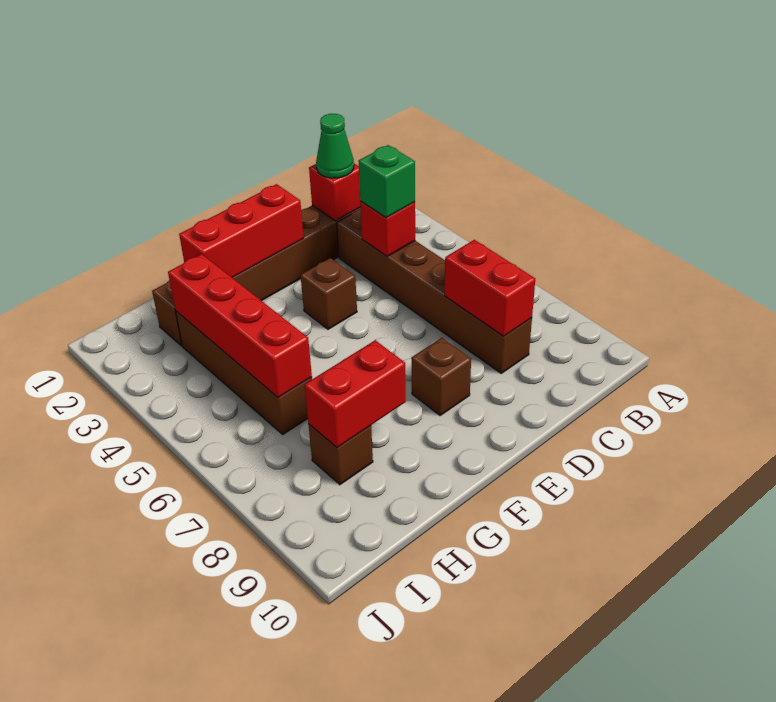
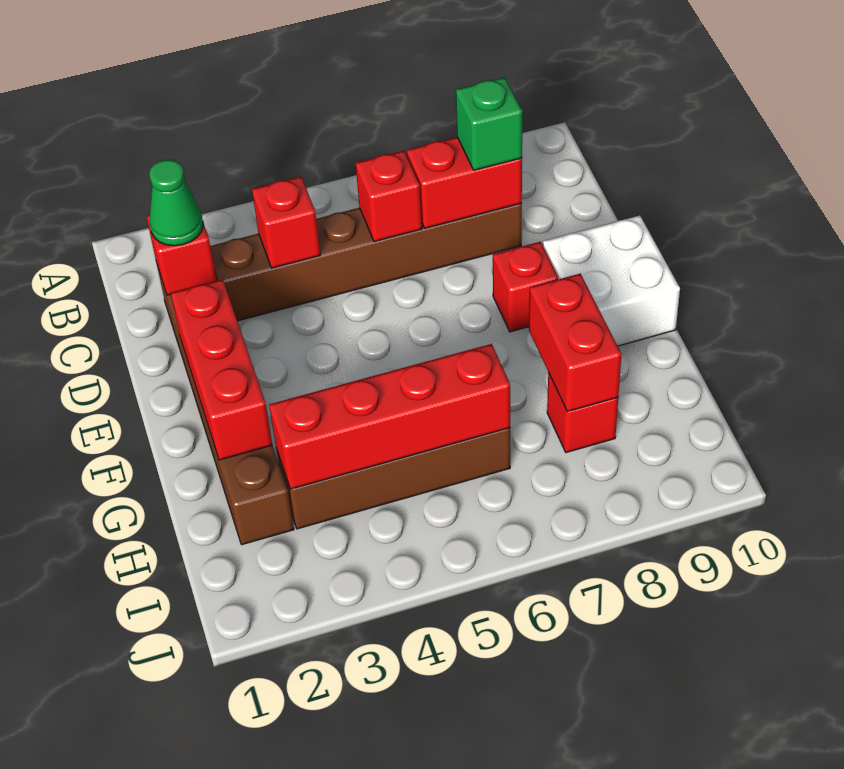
green 1x1 brick [359,145,415,218] -> green 1x1 brick moved to [456,77,522,170]
none -> red 1x1 brick [356,151,422,241]
brown 1x1 brick [301,258,357,329] -> none
brown 1x1 brick [411,338,471,416] -> red 1x1 brick [493,242,558,332]
none -> white 2x2 brick [543,216,680,346]
brown 1x1 brick [308,424,373,485] -> red 1x1 brick [547,373,618,453]

